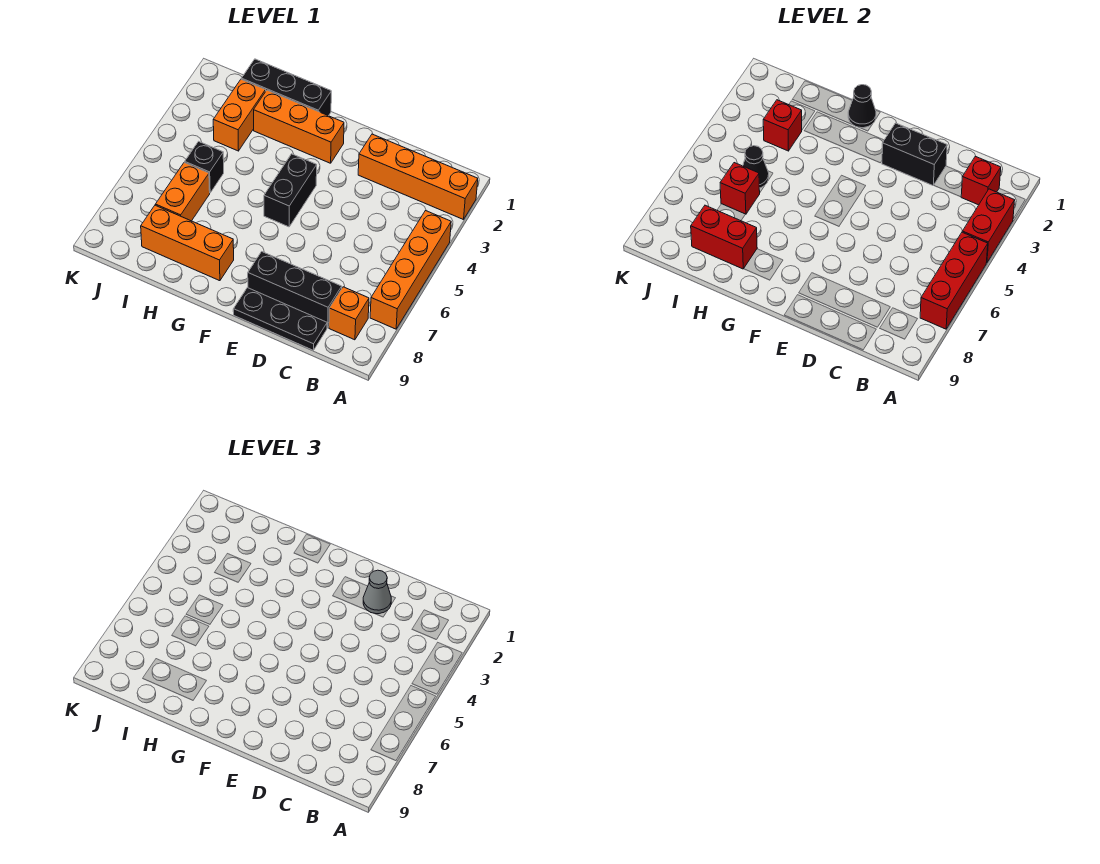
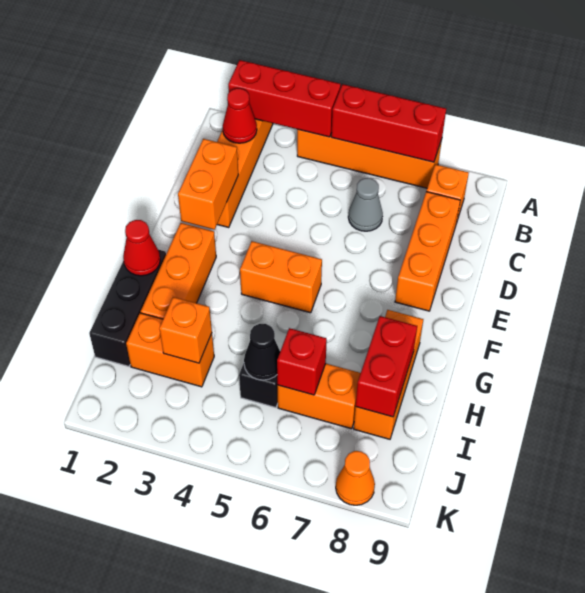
red 1x2 brick [962,189,1015,263] -> red 1x3 brick [228,60,341,137]
red 1x1 brick [961,156,1001,205] -> red 1x1 cone [223,88,257,143]
black 1x3 brick [248,252,342,328] -> orange 1x3 brick [395,192,460,311]
black 1x3 plate [233,288,327,350] -> none
black 1x2 brick [882,123,947,185] -> orange 1x2 brick [178,139,238,230]
grey 1x1 cone [363,570,391,614] -> grey 1x1 cone moved to [348,178,383,231]
black 1x2 brick [264,154,317,227] -> orange 1x2 brick [240,241,322,313]
black 1x1 cone [848,85,876,128] -> red 1x1 cone [123,220,160,276]
red 1x1 brick [763,100,802,151] -> orange 1x1 brick [159,297,212,363]
none -> orange 1x1 cone [336,451,375,505]

